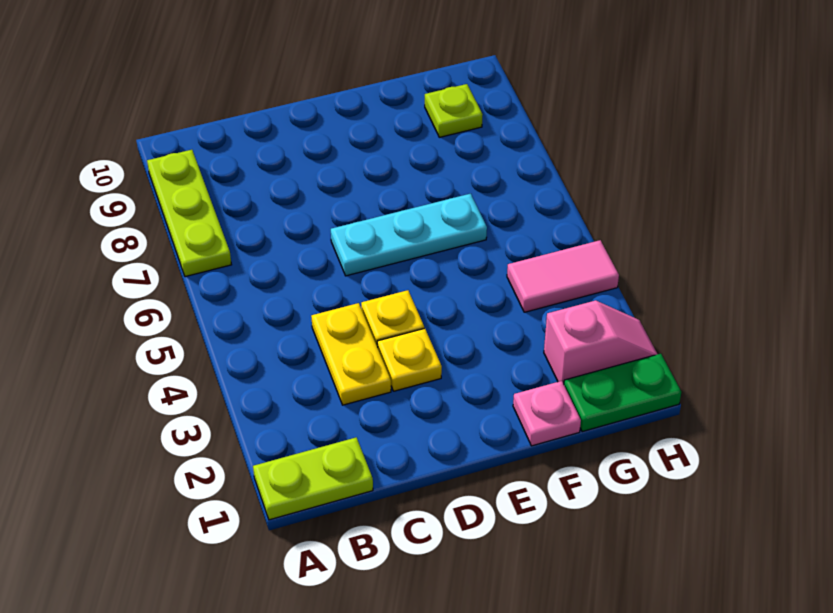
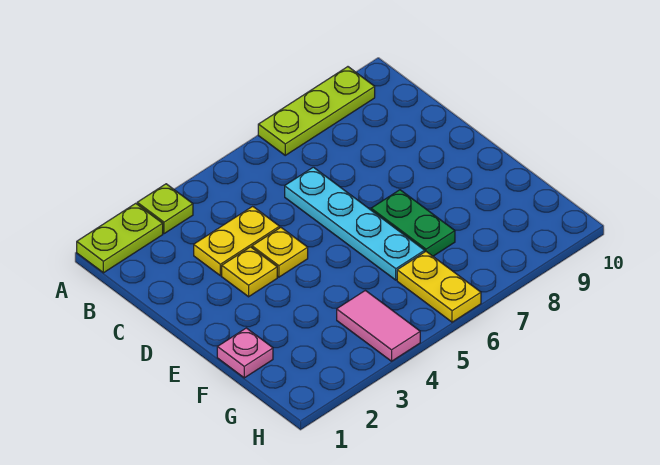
lime 1x2 plate [253,437,373,520] -> lime 1x2 plate turned to [77,203,163,273]
cyan 1x3 plate [331,194,487,276] -> cyan 1x4 plate [285,167,425,280]
green 1x2 plate [564,354,681,432] -> green 1x2 plate moved to [371,190,455,256]
pink 1x2 slope [544,300,657,384] -> none
none -> yellow 1x2 plate [397,252,481,322]
lime 1x1 plate [425,84,483,137] -> lime 1x1 plate moved to [137,184,193,234]

